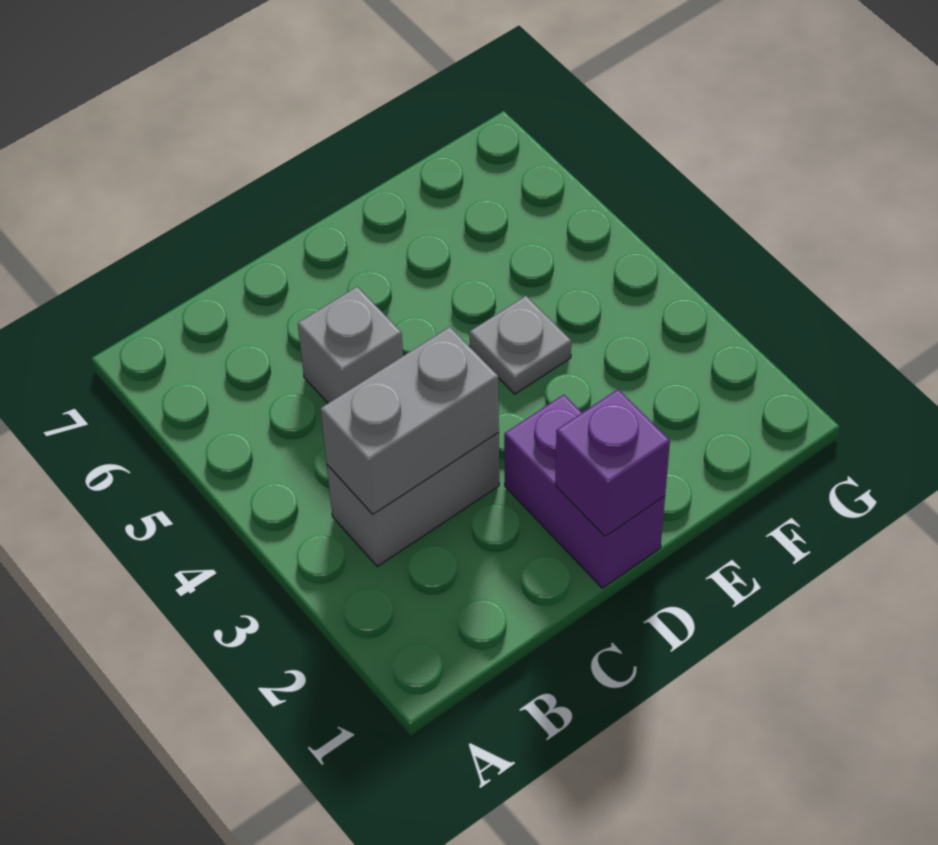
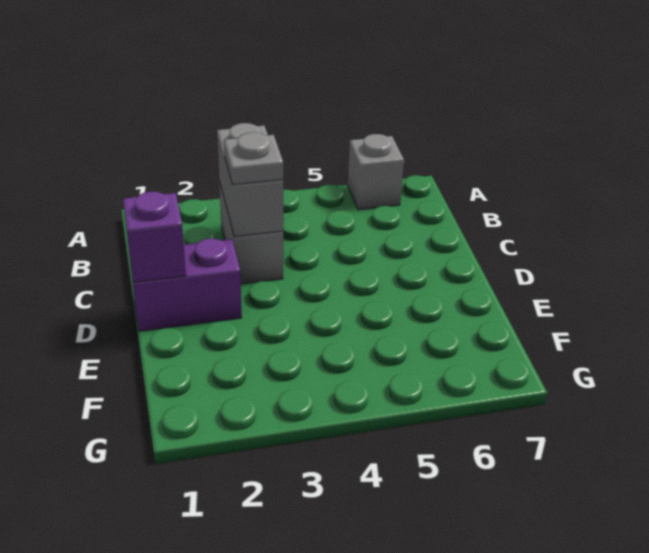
grey 1x1 brick [298,287,403,403] -> grey 1x1 brick moved to [348,134,404,210]
grey 1x1 plate [470,296,571,394] -> grey 1x1 plate moved to [224,132,283,185]

